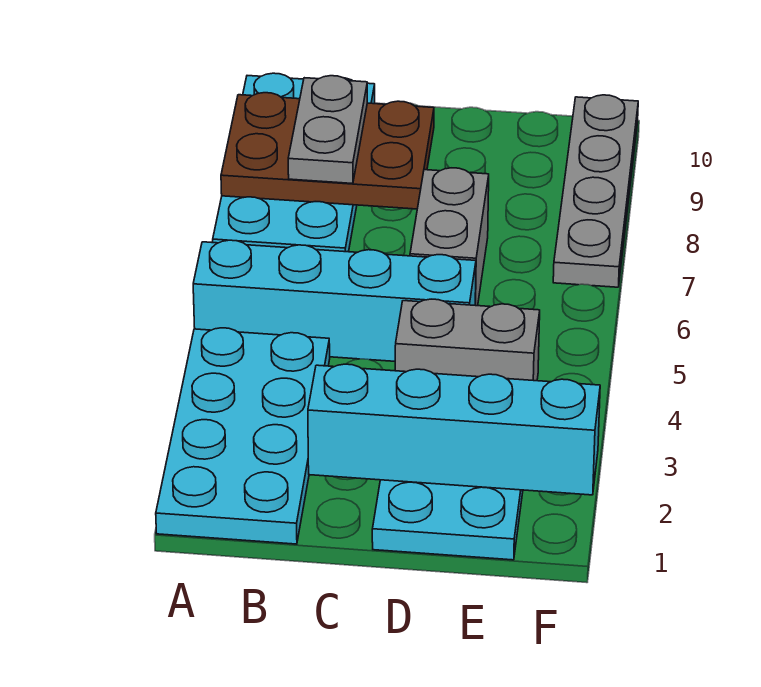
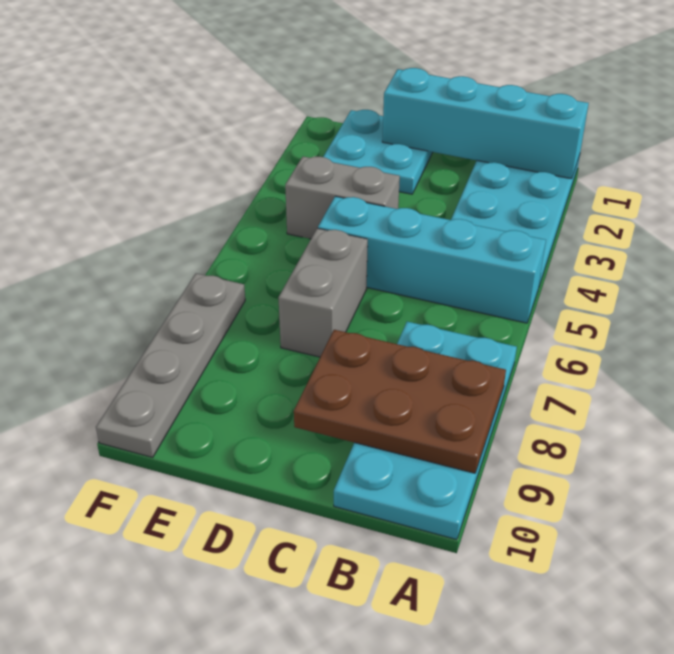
grey 1x2 plate [288,76,367,184] -> none
cyan 1x4 brick [308,364,600,495] -> cyan 1x4 brick moved to [382,68,589,179]

